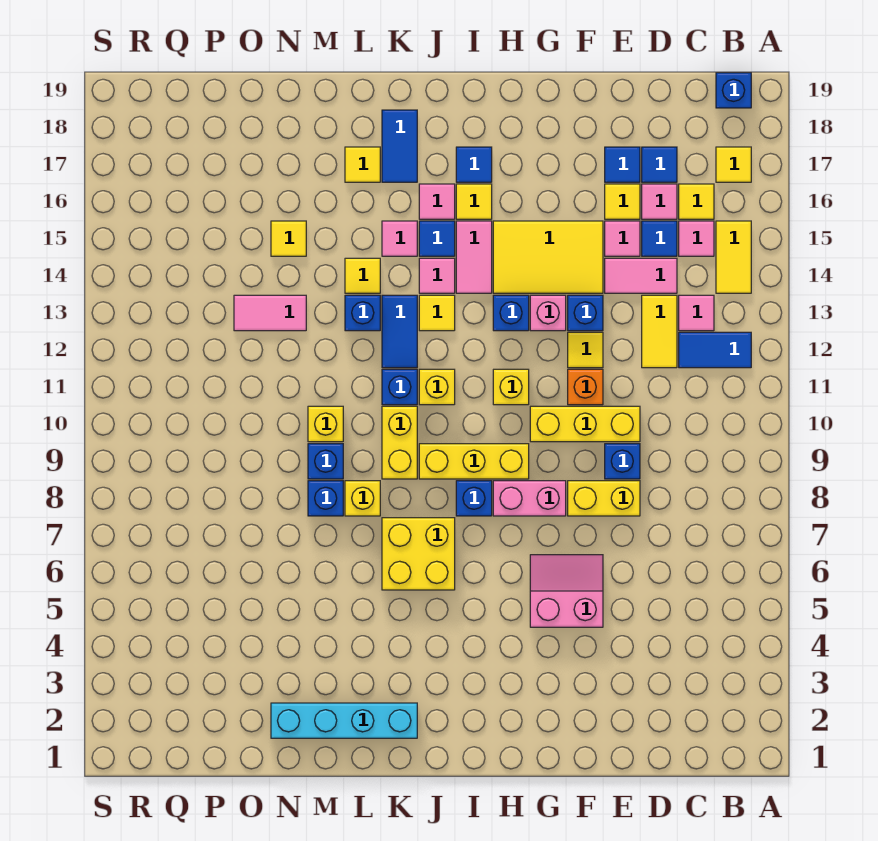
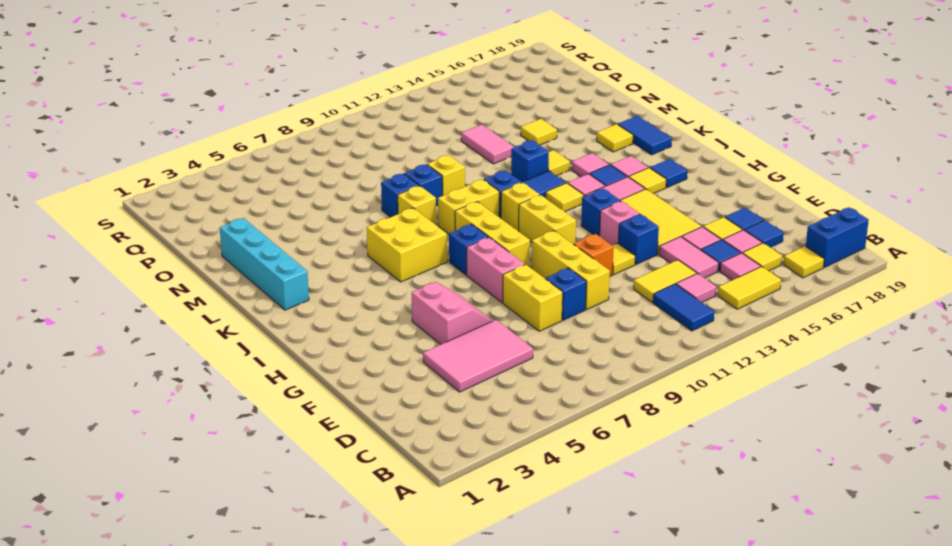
blue 1x1 brick [716,73,751,108] -> blue 1x2 brick [806,207,869,267]
none -> pink 2x3 tile [423,320,533,392]
yellow 1x1 brick [493,369,529,405] -> yellow 1x2 brick [519,195,576,244]
blue 1x2 tile [382,110,417,182] -> blue 1x2 tile turned to [618,116,672,155]

